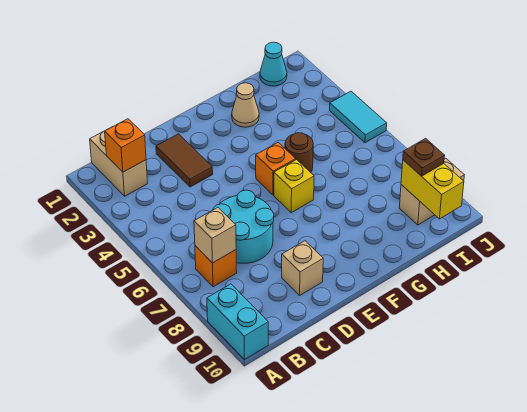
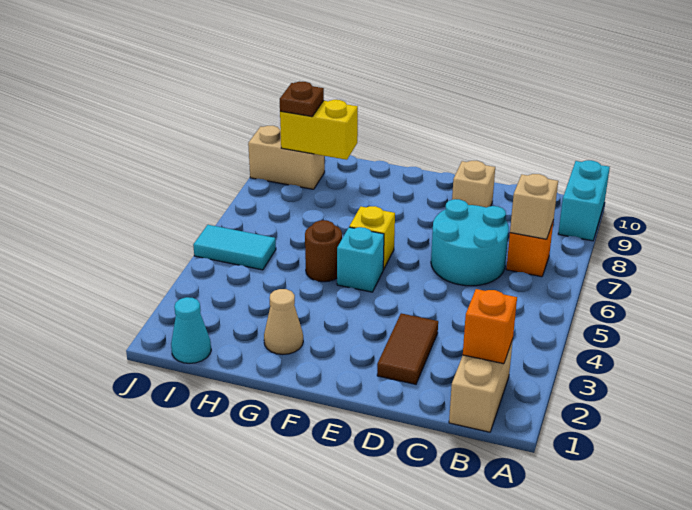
orange 1x1 brick [256,143,296,195] -> cyan 1x1 brick [337,227,384,292]
yellow 1x2 brick [401,160,464,219] -> yellow 1x2 brick turned to [280,100,358,160]
cyan 1x2 tile [330,91,387,143] -> cyan 1x2 tile turned to [193,225,276,270]

